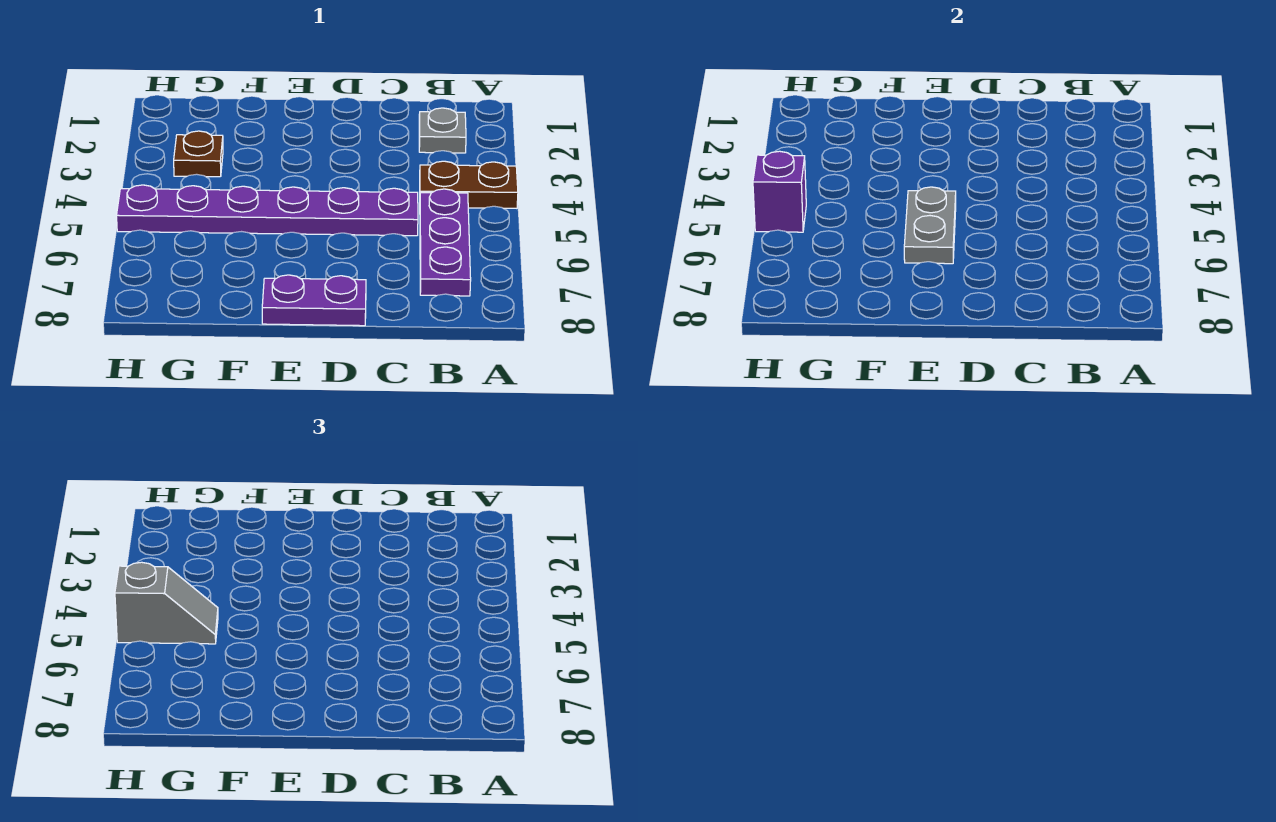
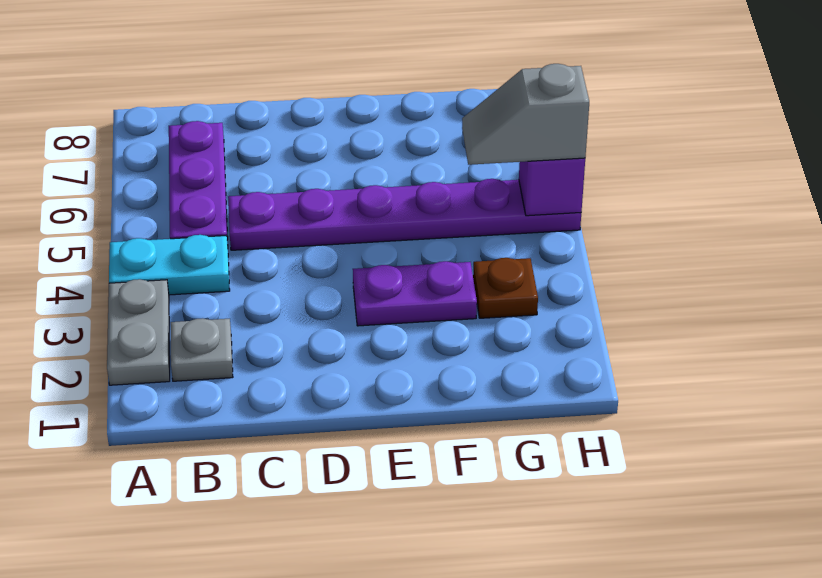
brown 1x2 plate [420,161,518,208] -> cyan 1x2 plate [109,235,230,295]
purple 1x2 plate [262,275,366,326] -> purple 1x2 plate moved to [353,261,477,326]
grey 1x2 plate [904,187,956,264] -> grey 1x2 plate moved to [107,279,170,385]

